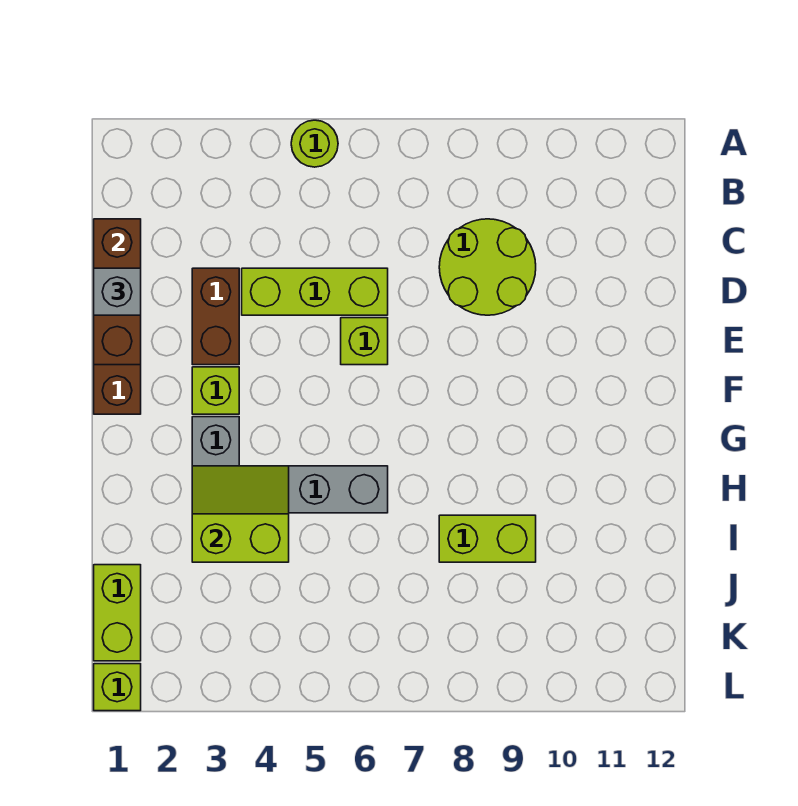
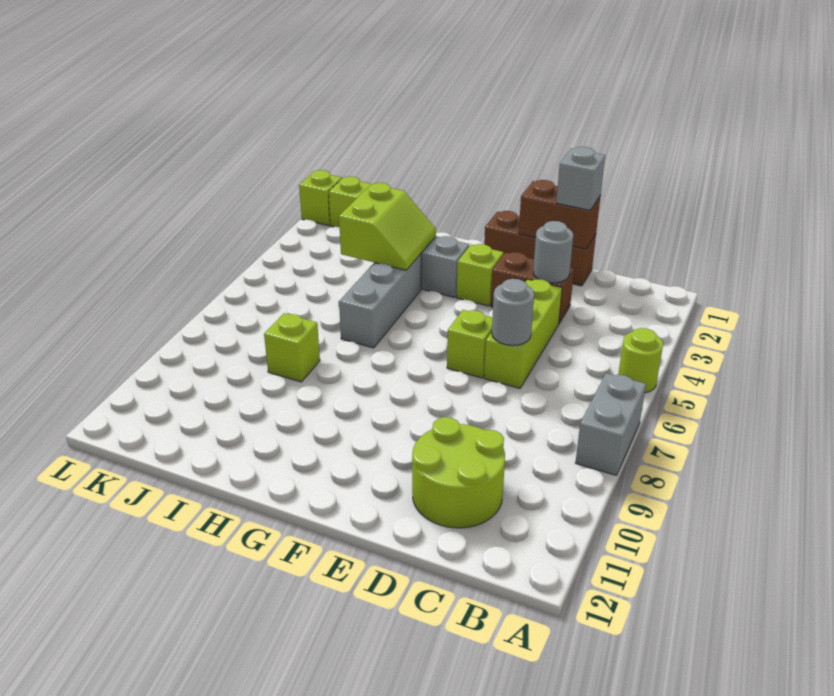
none -> grey 1x2 brick [576,373,646,475]
brown 1x3 brick [94,219,141,365] -> brown 1x2 brick [519,180,601,249]
lime 2x2 round brick [439,219,536,315] -> lime 2x2 round brick moved to [412,417,505,528]
none -> grey 1x1 round brick [533,221,573,283]
none -> grey 1x1 round brick [492,279,534,345]
lime 1x2 brick [439,515,536,562] -> lime 1x1 brick [264,313,320,382]

